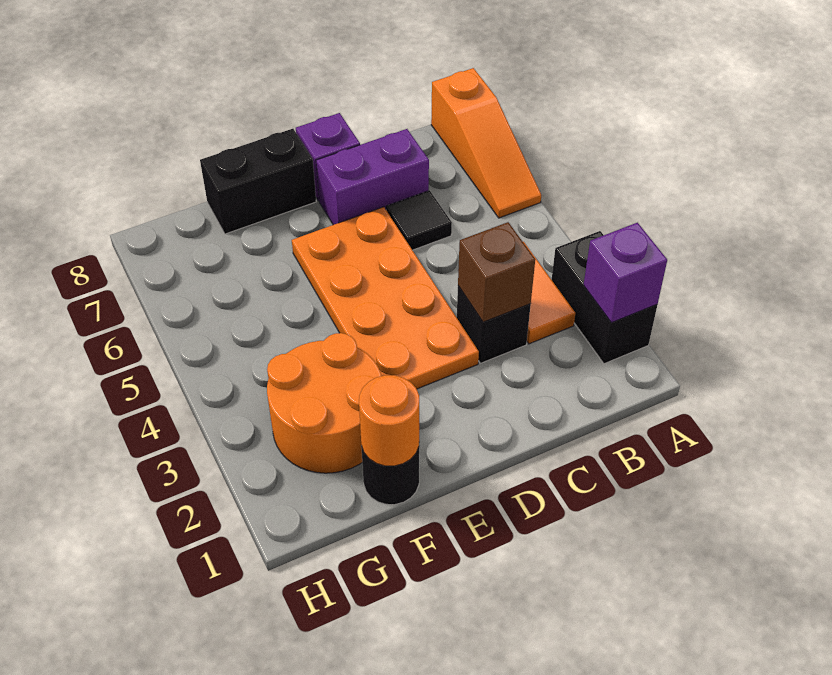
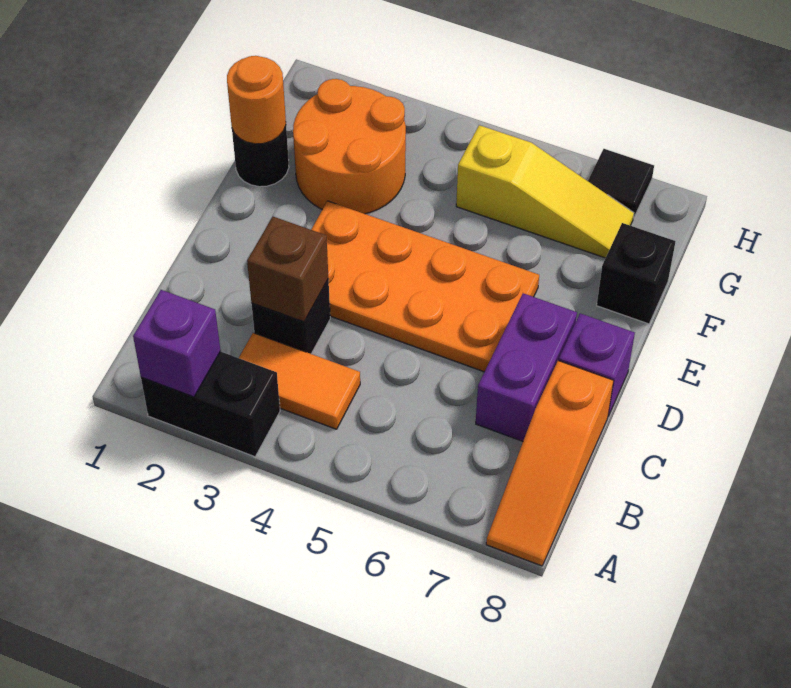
orange 1x3 slope [431,68,541,218] -> orange 1x3 slope turned to [486,361,614,566]
black 1x1 tile [386,190,452,250] -> black 1x1 tile moved to [588,149,654,218]
black 1x2 brick [200,129,316,234] -> black 1x1 brick [597,223,676,324]
none -> yellow 1x3 slope [456,125,634,258]

